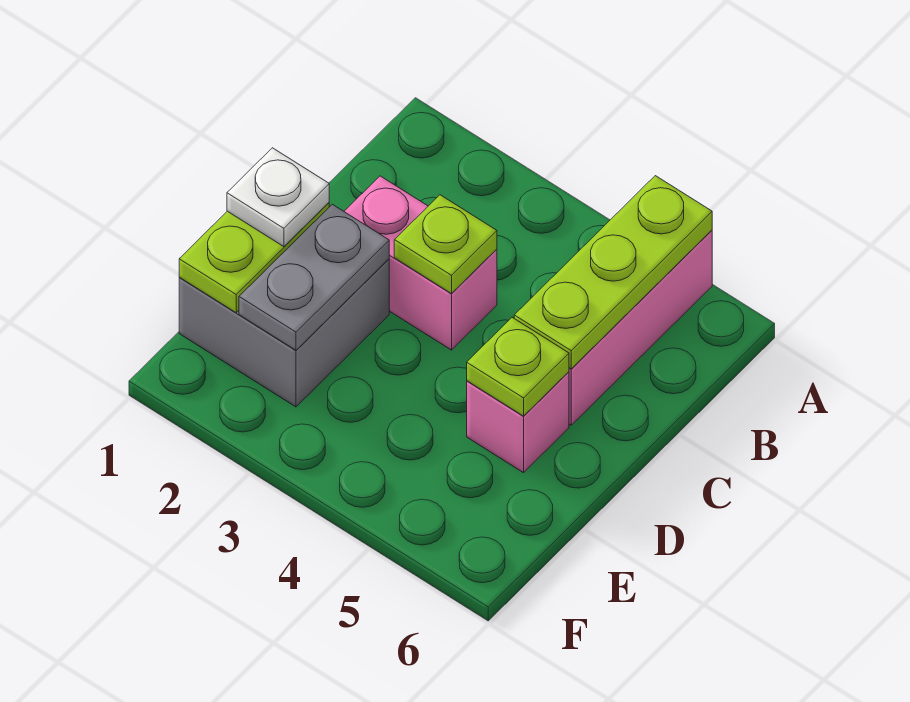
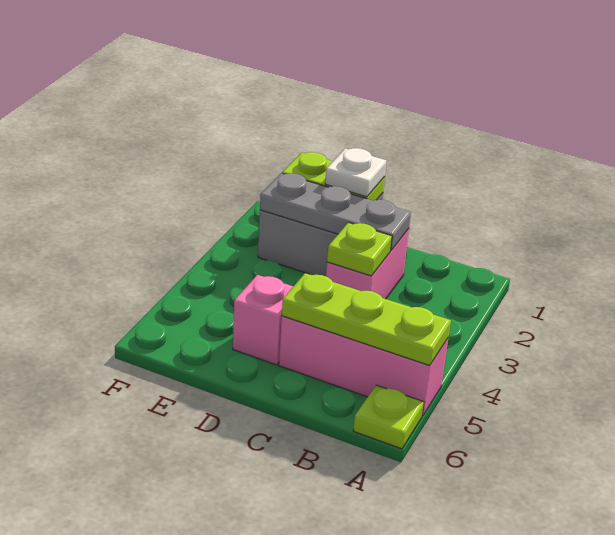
grey 1x2 plate [239,204,389,350] -> grey 1x3 plate [260,173,411,250]
lime 1x1 plate [467,318,569,416] -> lime 1x1 plate moved to [353,385,424,449]

